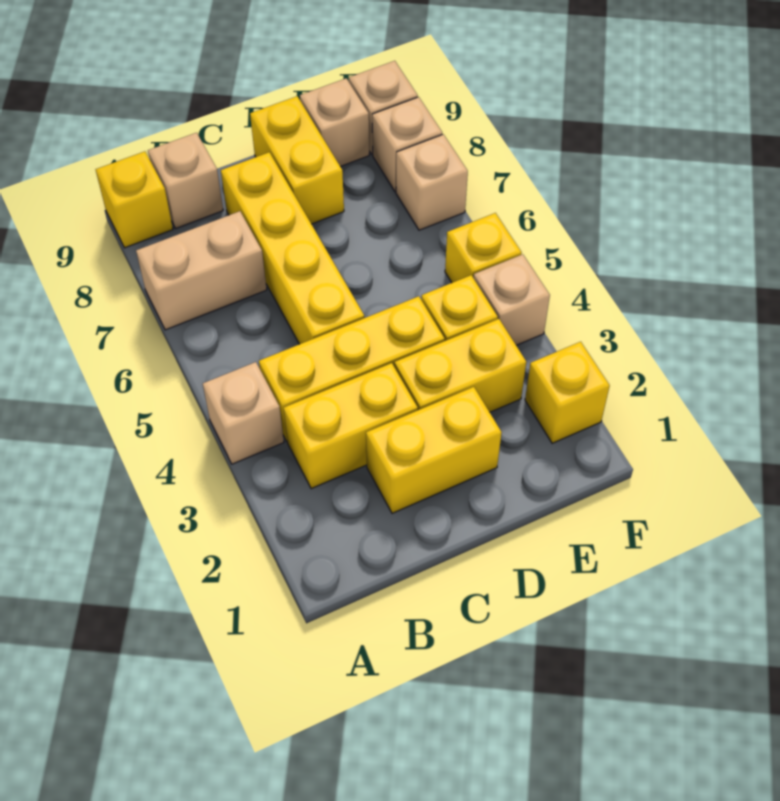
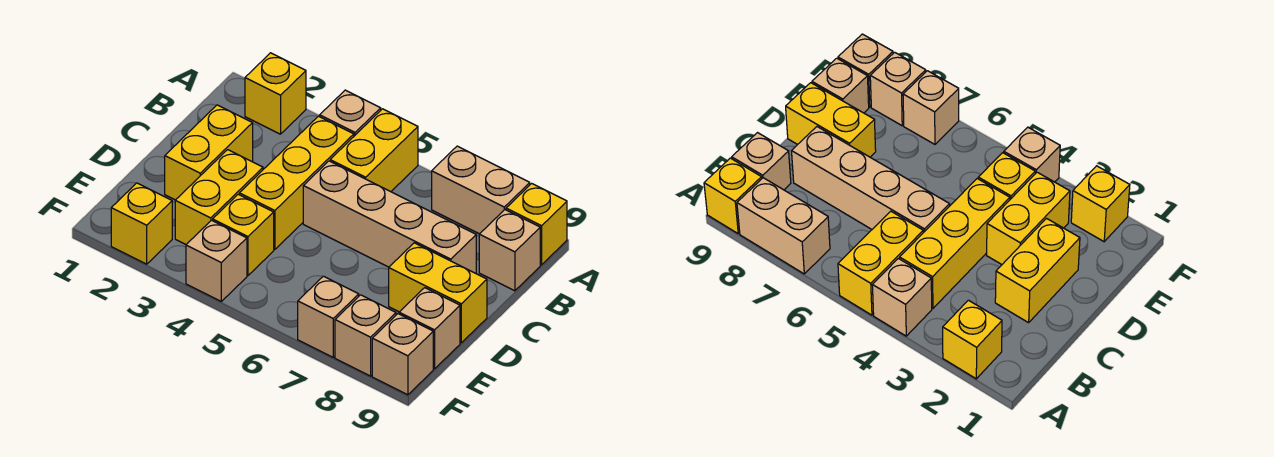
tan 1x2 brick [136,211,267,330] -> tan 1x2 brick turned to [432,146,530,234]
yellow 1x2 brick [284,363,418,489] -> yellow 1x2 brick moved to [330,109,418,192]
yellow 1x4 brick [221,152,364,344] -> tan 1x4 brick [303,161,476,273]
yellow 1x1 brick [445,213,522,283] -> yellow 1x1 brick moved to [245,53,306,134]

